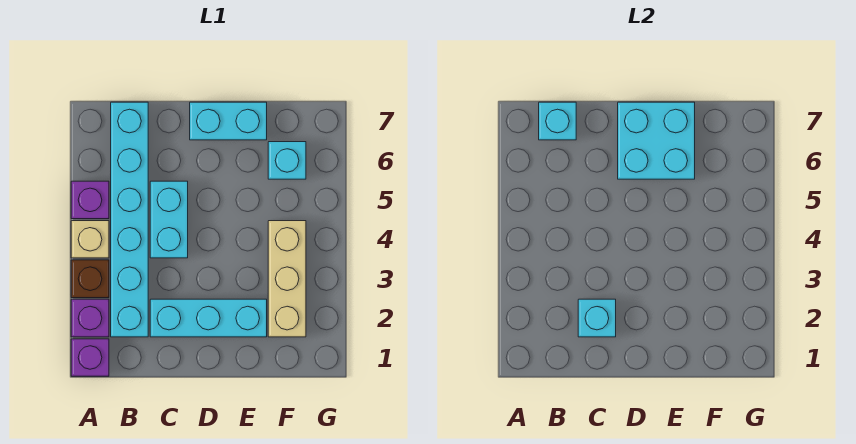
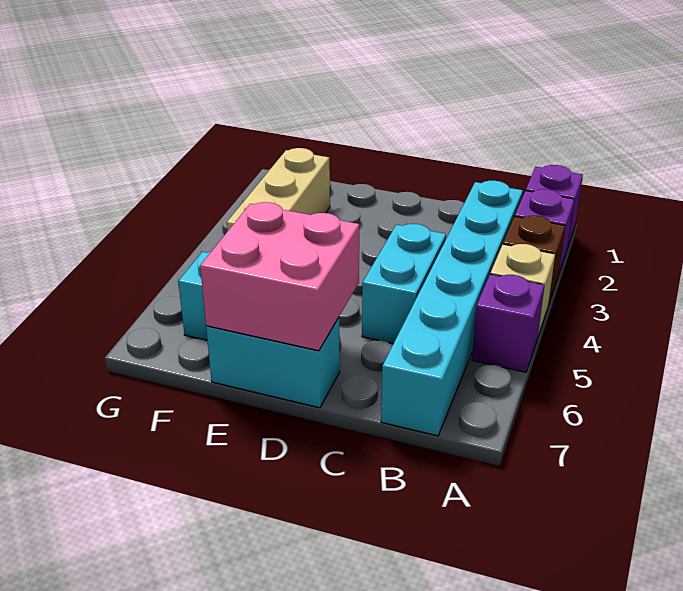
cyan 1x1 brick [539,102,576,140] -> none
cyan 1x3 brick [150,299,267,337] -> none
cyan 1x1 brick [578,299,616,337] -> none
cyan 2x2 brick [618,102,695,179] -> pink 2x2 brick [200,202,359,351]

